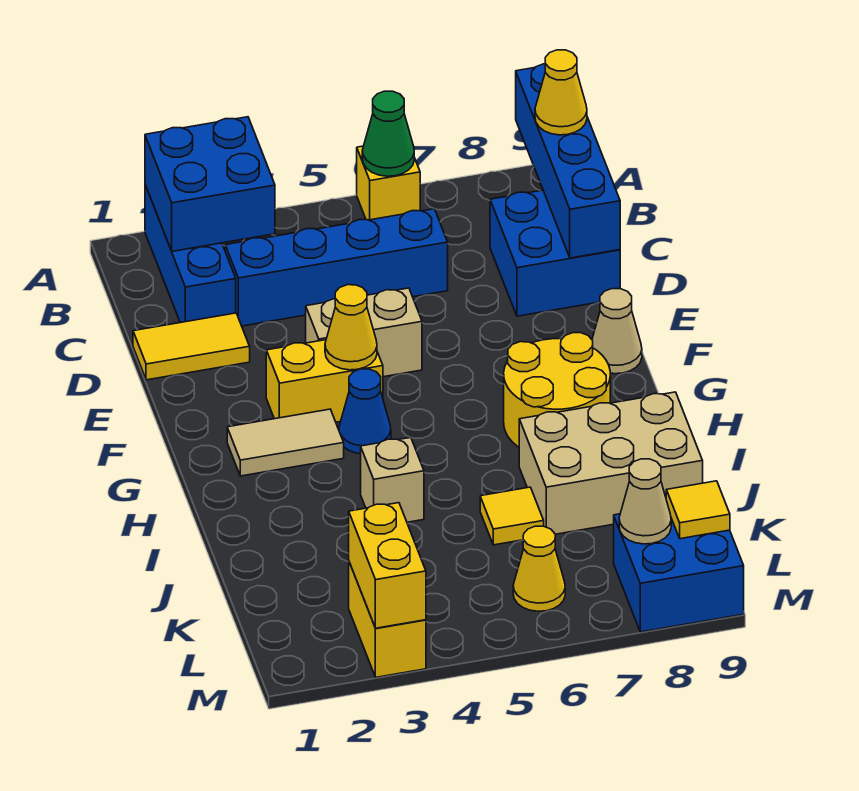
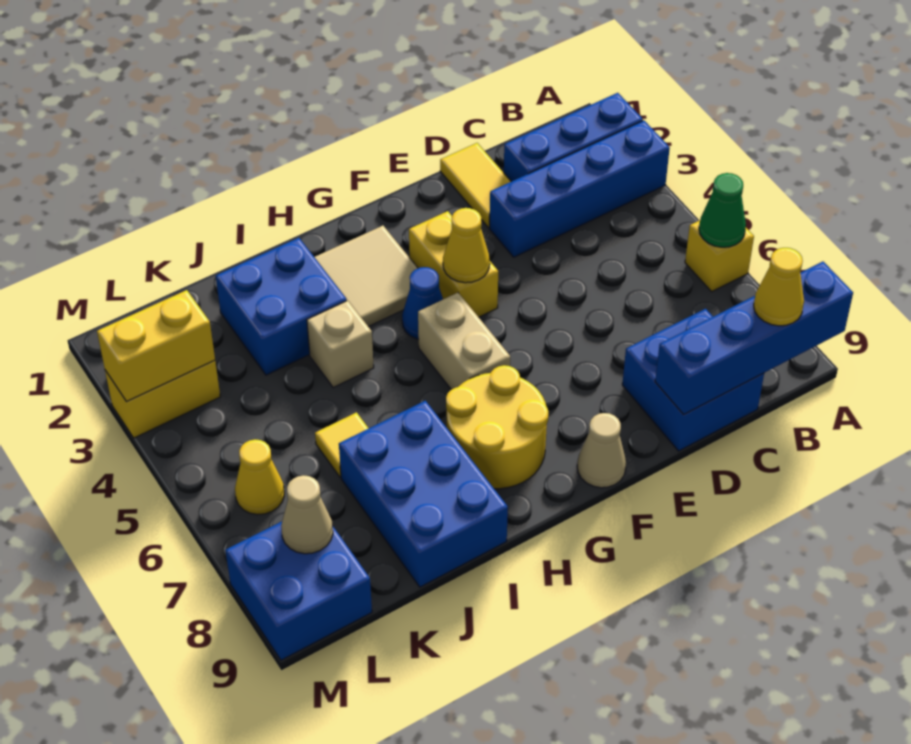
blue 2x2 brick [145,117,275,251] -> blue 2x2 brick moved to [216,238,347,375]
blue 1x4 brick [225,209,448,326] -> blue 1x4 brick turned to [490,121,670,257]
tan 1x2 brick [306,288,422,377] -> tan 1x2 brick moved to [418,293,510,390]
tan 1x2 tile [227,409,344,476] -> tan 2x2 tile [315,226,418,327]
tan 2x3 brick [519,392,703,534] -> blue 2x3 brick [339,401,508,587]
yellow 1x1 tile [666,481,730,539] -> none

